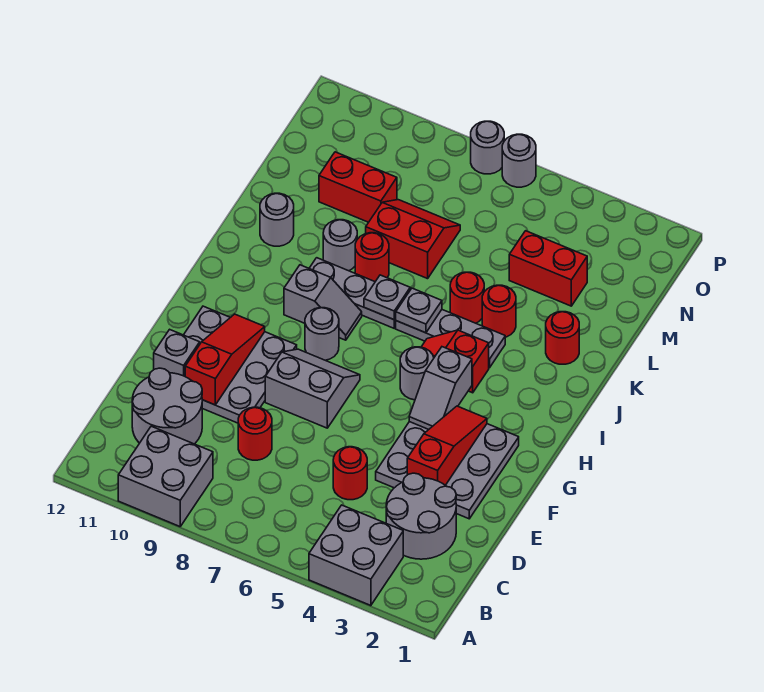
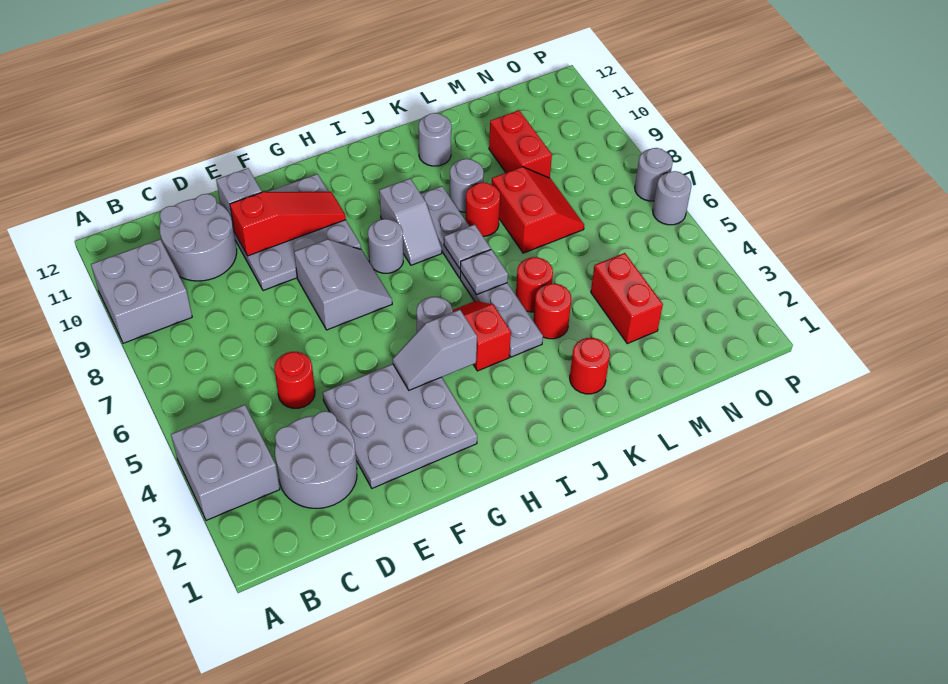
red 1x1 round brick [238,407,272,460] -> none
red 1x3 slope [407,406,487,485] -> none

